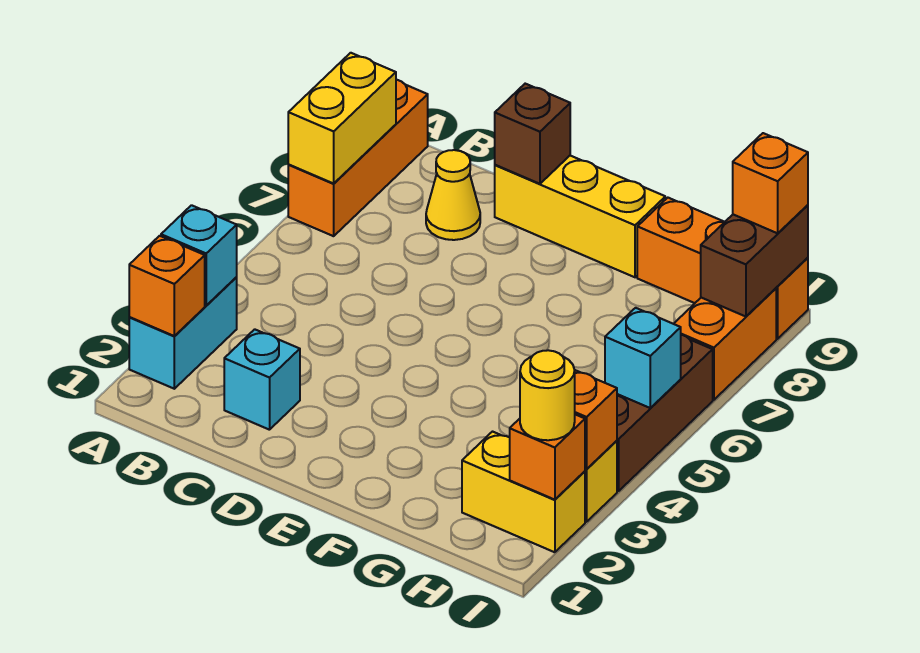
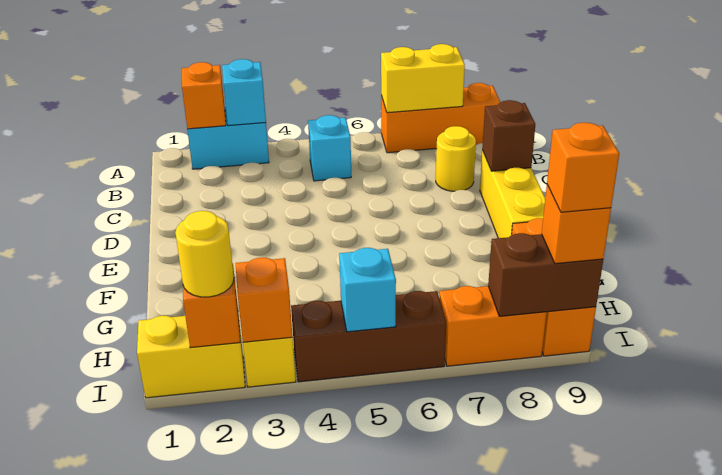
cyan 1x1 brick [224,329,300,430] -> cyan 1x1 brick moved to [308,115,351,181]
yellow 1x1 cone [426,150,480,240] -> yellow 1x1 round brick [436,126,476,191]
yellow 1x2 brick [462,432,585,552] -> yellow 1x2 brick turned to [137,314,245,398]
none -> orange 1x1 brick [547,123,619,212]

